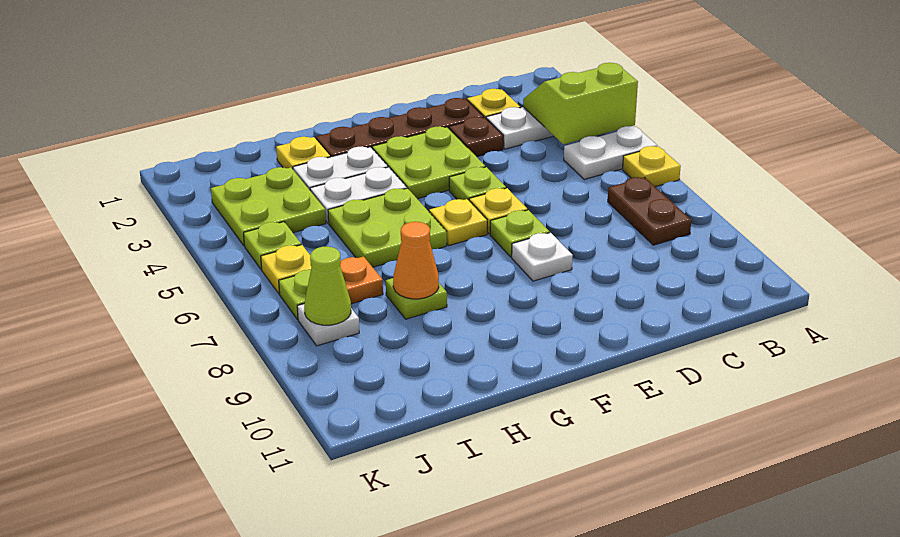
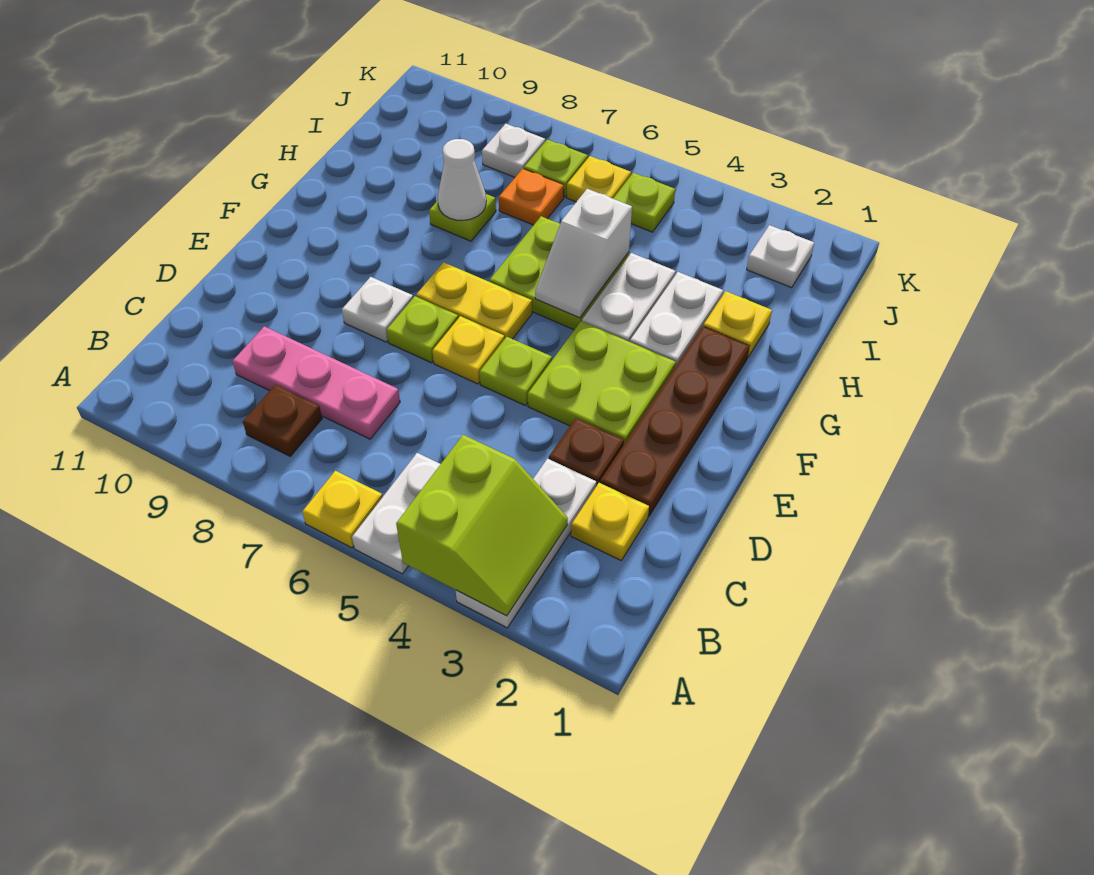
brown 1x2 plate [608,177,691,245] -> brown 1x1 plate [243,385,322,456]
none -> pink 1x3 plate [232,326,400,439]
yellow 1x1 plate [429,199,487,246] -> yellow 1x2 plate [416,262,532,339]
none -> white 1x2 slope [535,189,632,318]
orange 1x1 cone [393,222,439,299] -> white 1x1 cone [438,139,486,220]
lime 2x2 plate [211,167,326,246] -> none
none -> white 1x1 plate [747,225,814,288]
lime 1x1 cone [304,247,351,325] -> none

